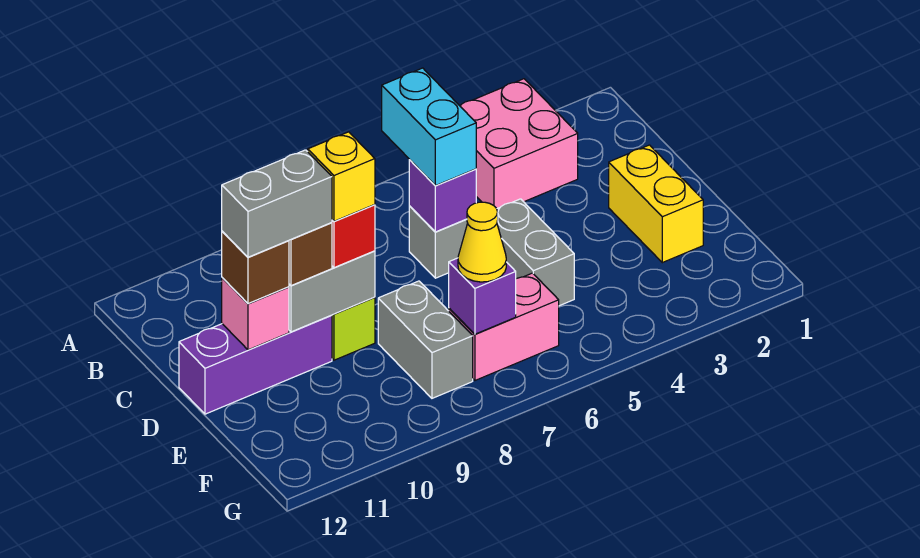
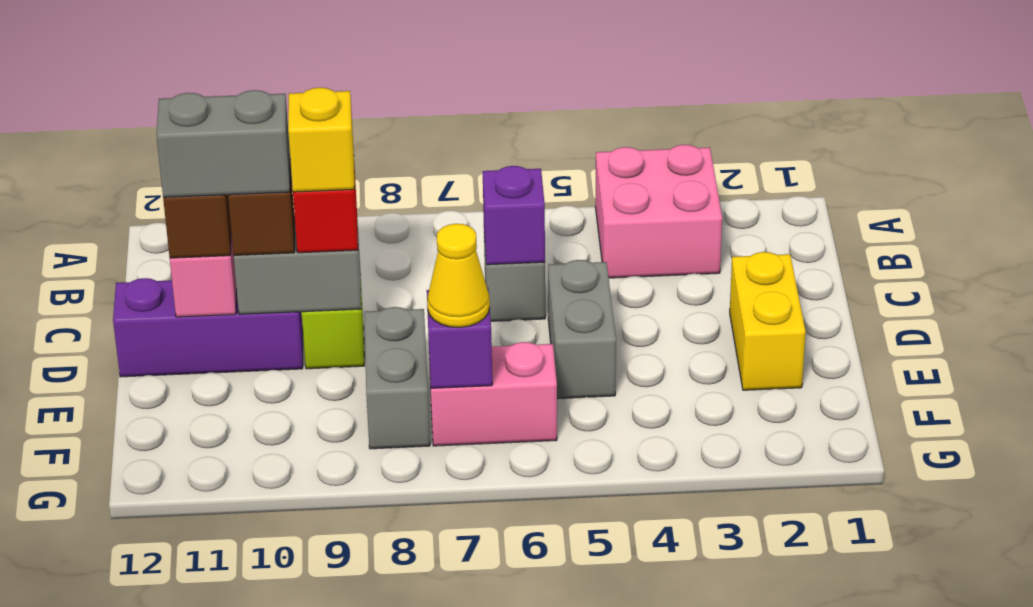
cyan 1x2 brick [382,68,476,186] -> none

